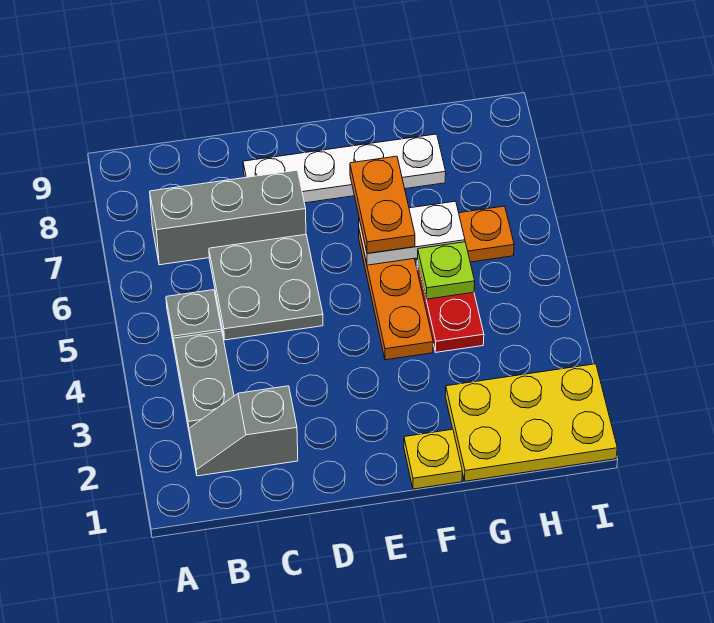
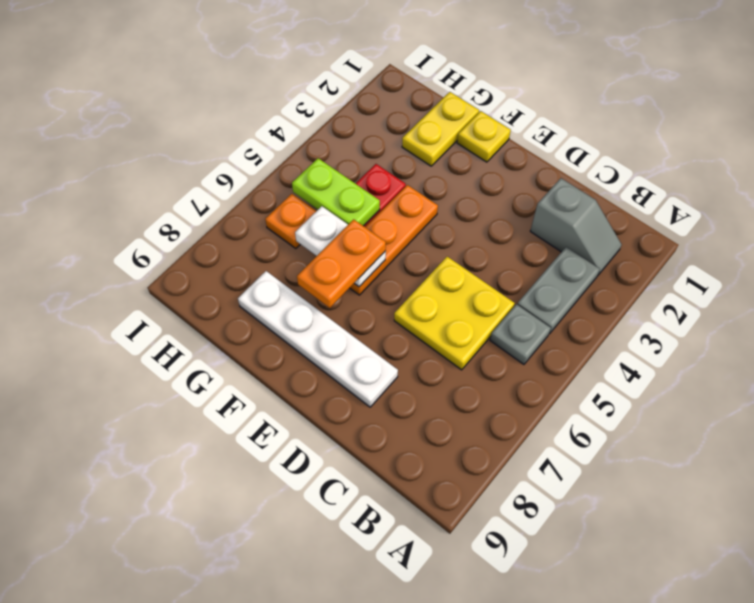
grey 1x3 brick [150,170,306,265] -> none
grey 2x2 plate [209,235,323,340] -> yellow 2x2 plate [394,257,515,370]
yellow 2x3 plate [445,364,617,481] -> yellow 1x2 plate [402,92,479,166]
lime 1x1 plate [417,242,475,299] -> lime 1x2 plate [292,158,380,226]

